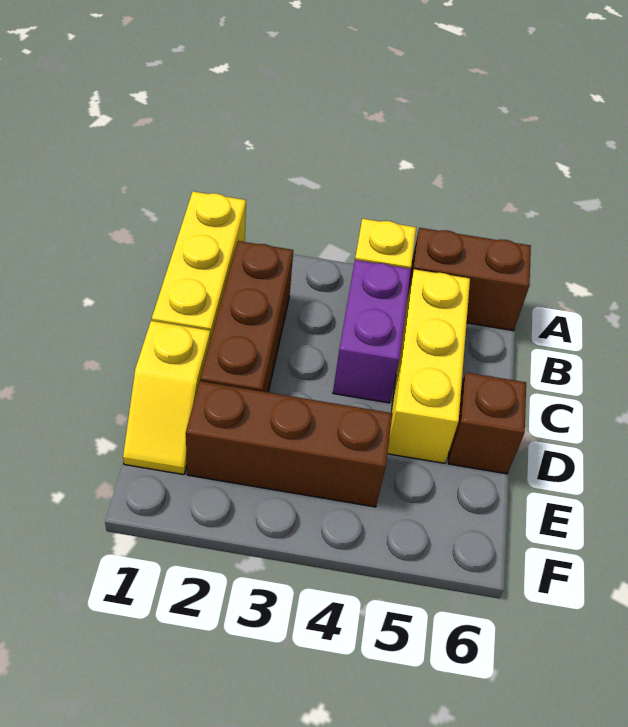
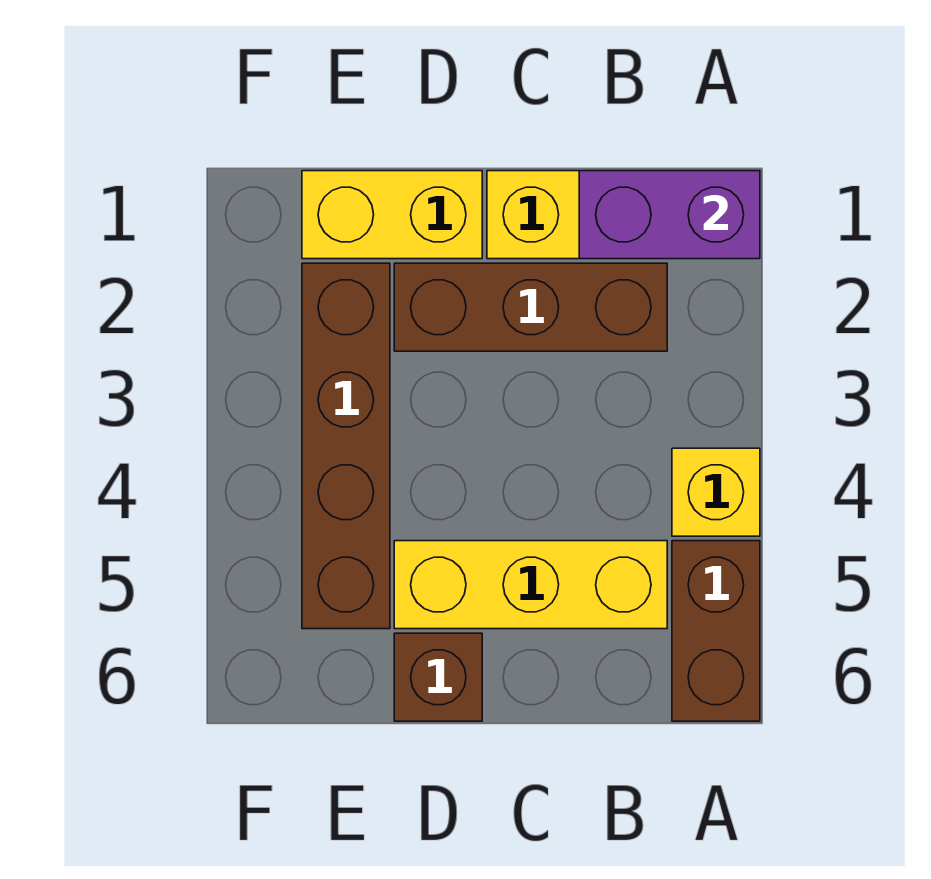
purple 1x2 brick [333,260,411,403] -> purple 1x2 brick moved to [579,171,760,259]
yellow 1x2 slope [123,321,210,475] -> yellow 1x2 brick [302,171,482,259]
brown 1x3 brick [186,381,393,507] -> brown 1x4 brick [302,263,390,629]

